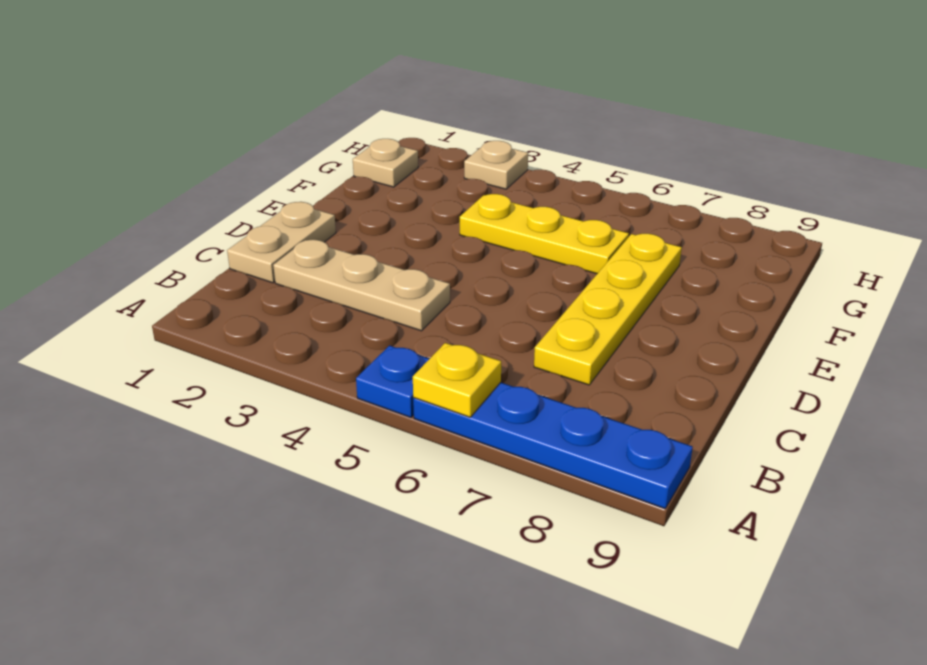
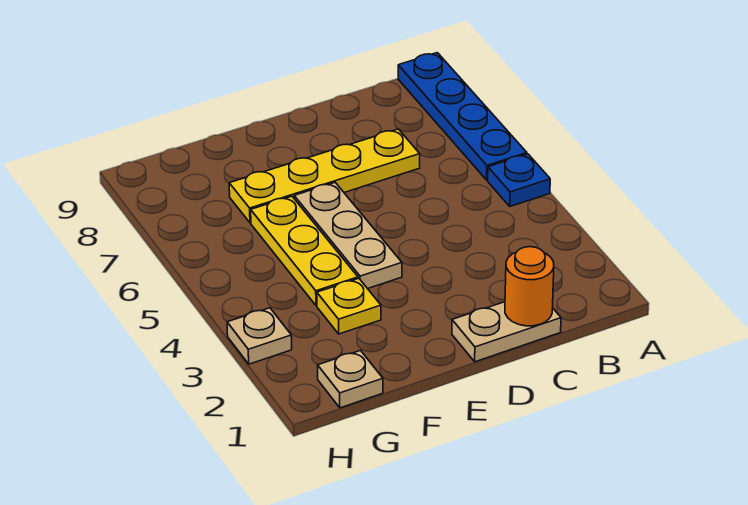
yellow 1x1 plate [413,343,501,417] -> yellow 1x1 plate moved to [317,278,381,334]
none -> orange 1x1 round brick [505,247,554,326]
tan 1x3 plate [273,240,450,331] -> tan 1x3 plate moved to [294,183,402,289]

